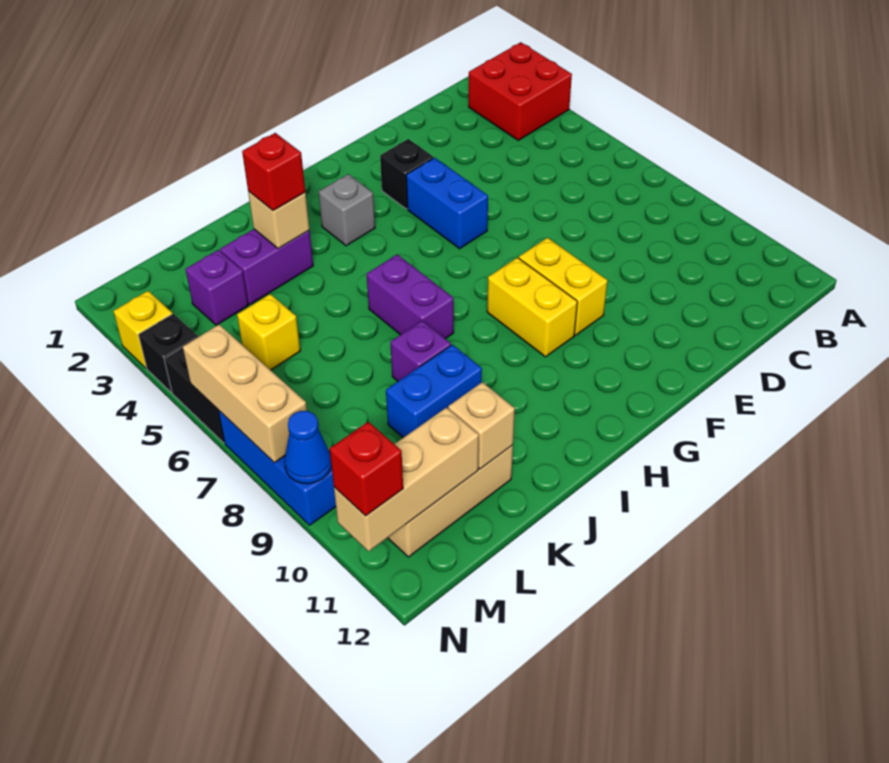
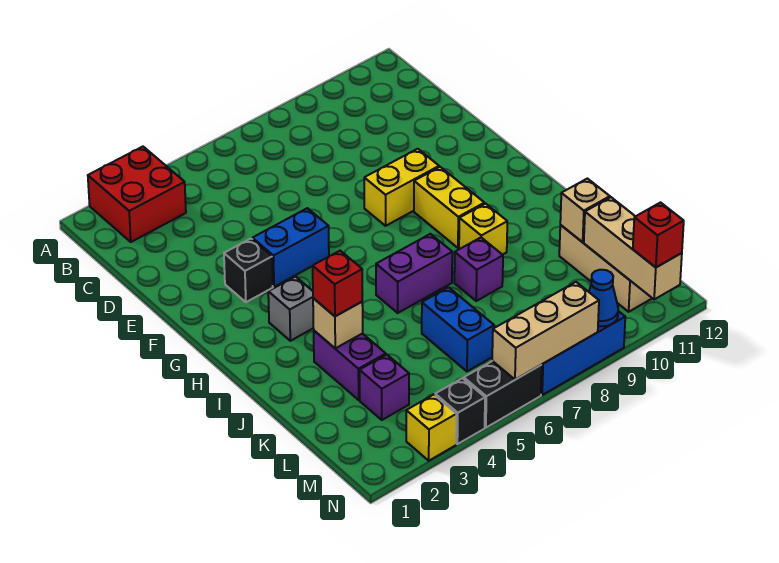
yellow 1x2 brick [487,257,577,357] -> yellow 1x2 brick turned to [414,167,484,248]
blue 1x2 brick [386,345,482,438] -> blue 1x2 brick moved to [422,287,494,371]
yellow 1x1 brick [237,294,300,370] -> yellow 1x1 brick moved to [459,204,507,255]

